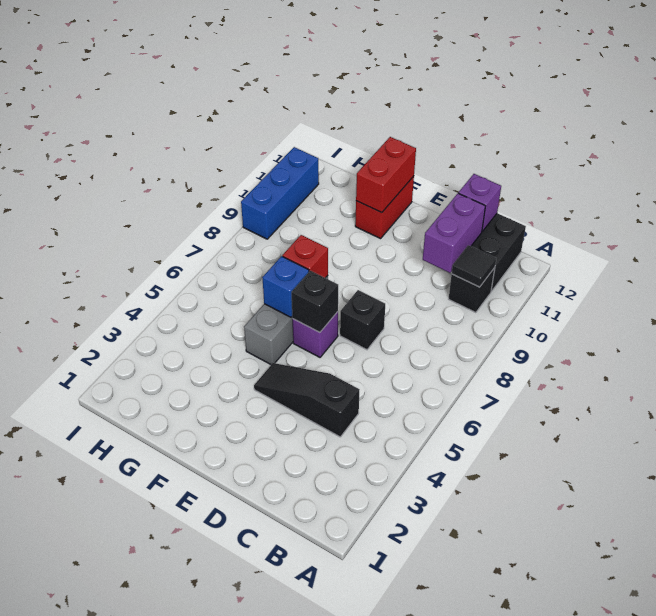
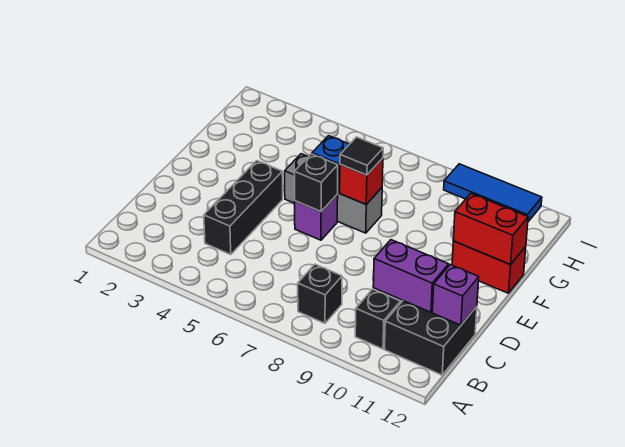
black 1x1 tile [452,245,496,287] -> black 1x1 tile moved to [340,137,383,175]
black 1x3 slope [254,363,359,437] -> black 1x3 brick [204,161,283,255]
black 1x1 brick [340,290,385,350] -> black 1x1 brick moved to [298,264,342,323]
blue 1x3 brick [241,147,319,239] -> blue 1x3 tile [444,164,542,222]

